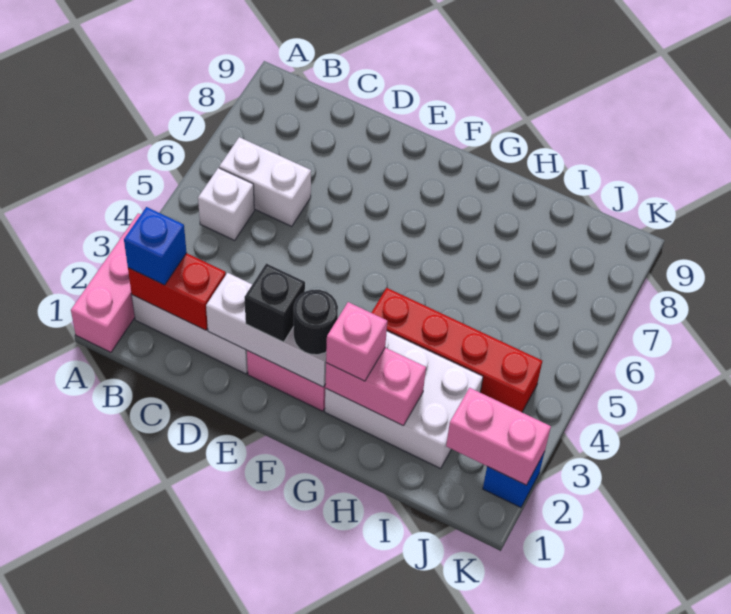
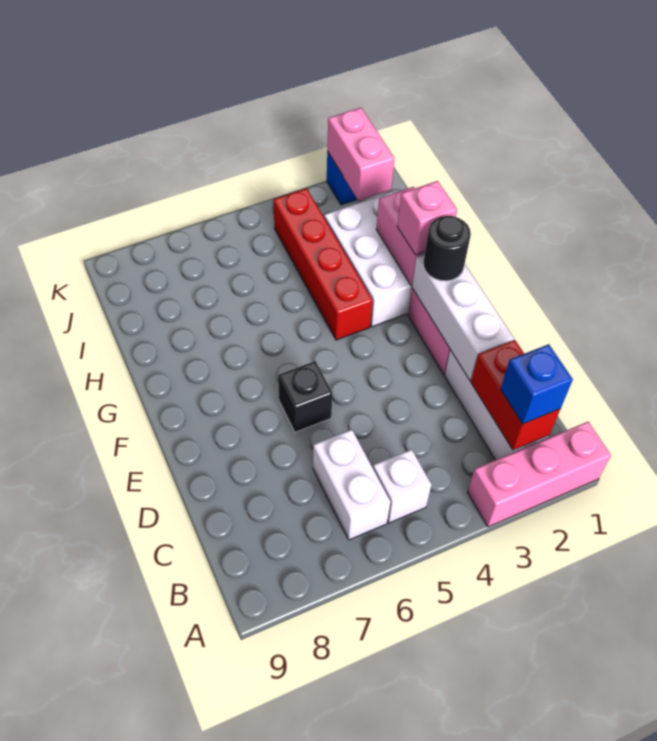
black 1x1 brick [244,263,305,342] -> black 1x1 brick moved to [278,361,332,432]

